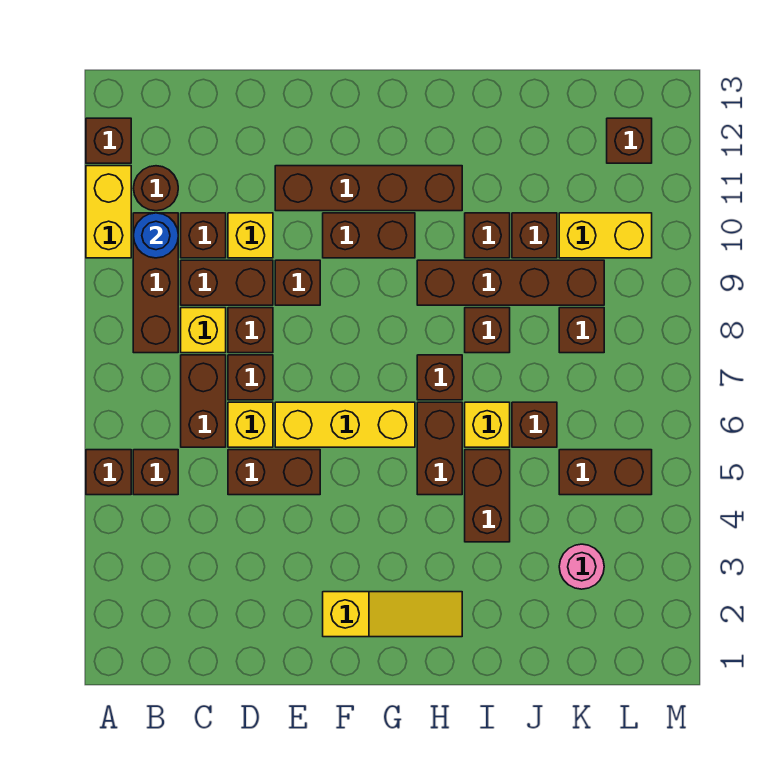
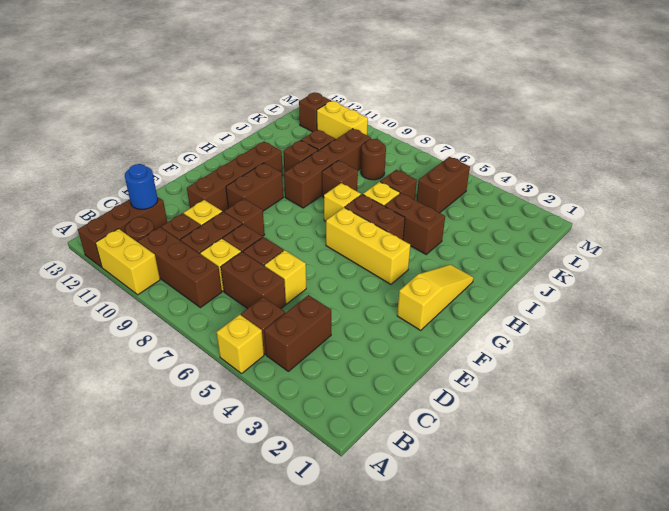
brown 1x1 brick [86,450,131,495] -> yellow 1x1 brick [217,315,264,374]
brown 1x1 brick [86,118,131,163] -> brown 1x3 brick [78,197,167,267]
blue 1x1 round brick [133,213,178,258] -> blue 1x1 round brick moved to [125,164,158,209]
brown 1x2 brick [228,450,320,495] -> brown 1x2 brick moved to [264,295,331,371]
yellow 1x3 brick [275,402,415,447] -> yellow 1x3 brick turned to [326,208,410,284]
brown 1x1 brick [417,355,462,400] -> yellow 1x1 brick [324,183,361,221]
pink 1x1 round brick [559,544,604,589] -> none
brown 1x1 brick [559,308,604,353] -> brown 1x1 round brick [361,139,386,180]
yellow 1x2 brick [559,213,652,258] -> yellow 1x2 brick turned to [317,101,368,139]

